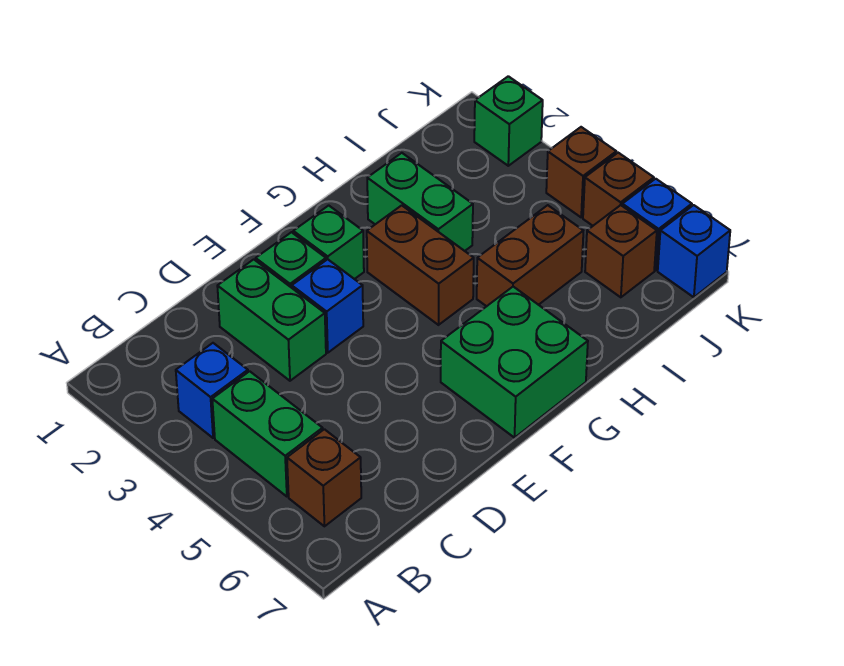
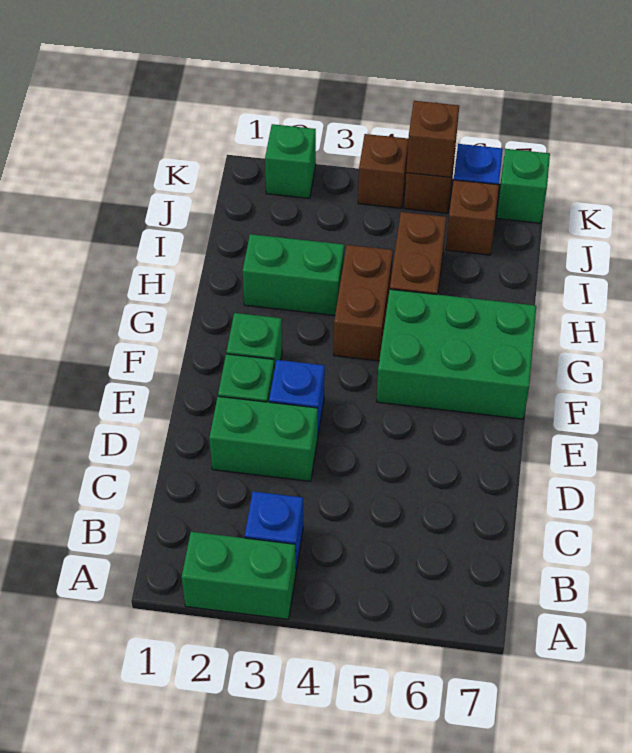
green 1x2 brick [212,371,323,497] -> green 1x2 brick moved to [182,532,296,619]
brown 1x1 brick [287,429,361,526] -> brown 1x1 brick moved to [406,101,459,177]
green 2x2 brick [441,287,588,438] -> green 2x3 brick [377,289,536,419]
brown 1x2 brick [367,205,474,325] -> brown 1x2 brick turned to [334,245,393,361]
blue 1x1 brick [658,205,730,297] -> green 1x1 brick [497,149,550,223]

